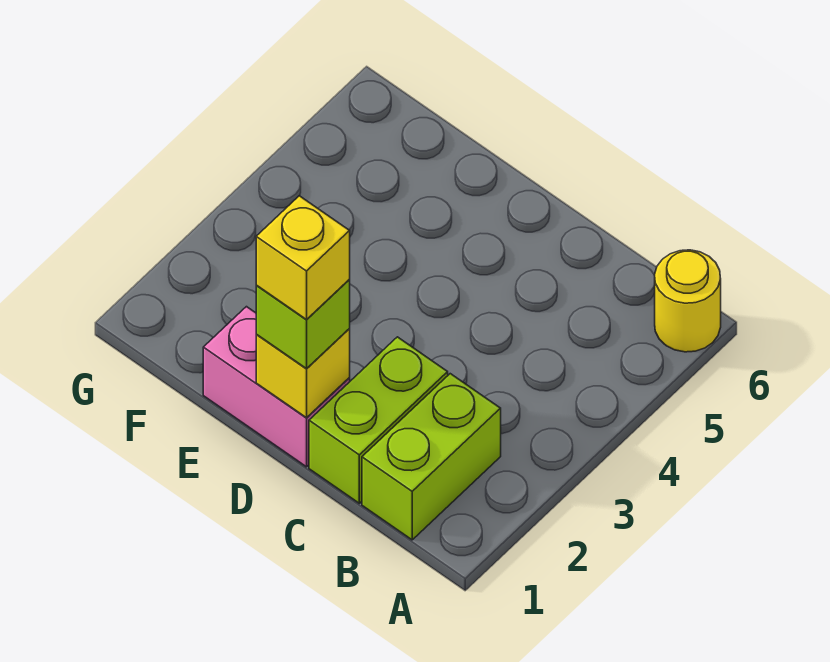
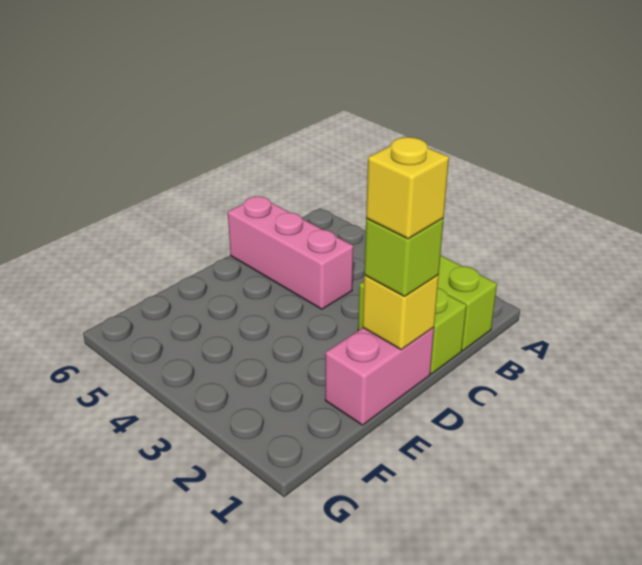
yellow 1x1 round brick [655,250,721,352] -> none
none -> pink 1x3 brick [228,197,353,309]

